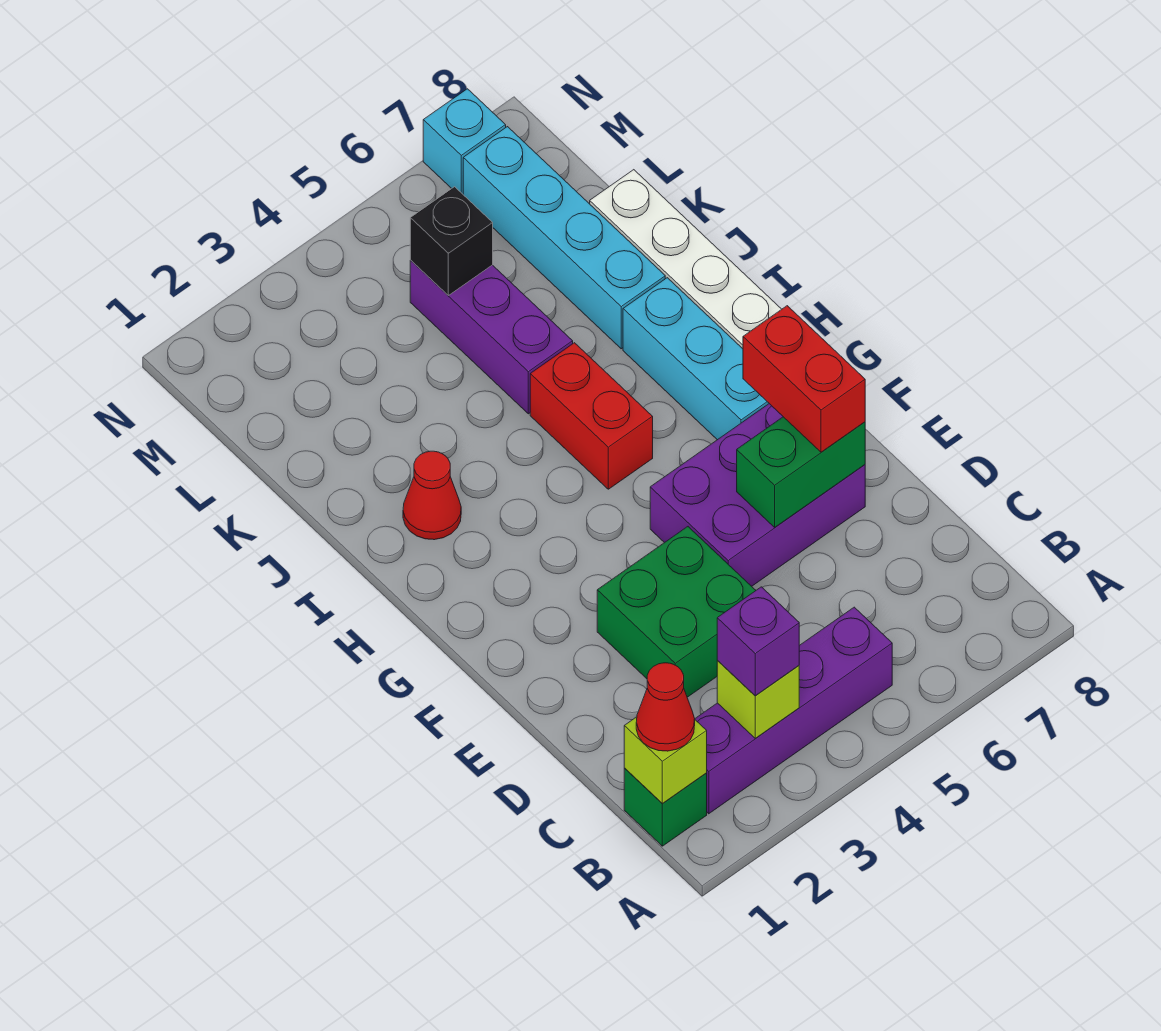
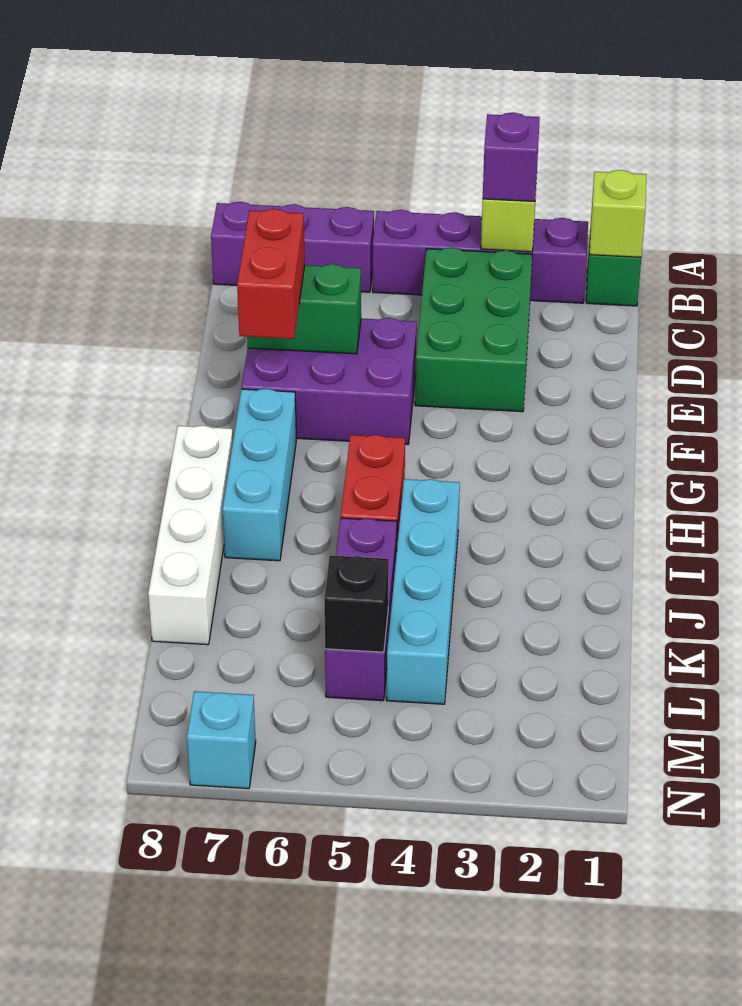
red 1x1 cone [636,663,695,751] -> none
none -> purple 1x3 brick [211,202,374,292]
green 2x2 brick [597,527,756,697] -> green 2x3 brick [415,248,532,412]
red 1x1 cone [403,451,461,540] -> none
cyan 1x4 brick [463,127,665,349] -> cyan 1x4 brick moved to [387,479,460,704]

